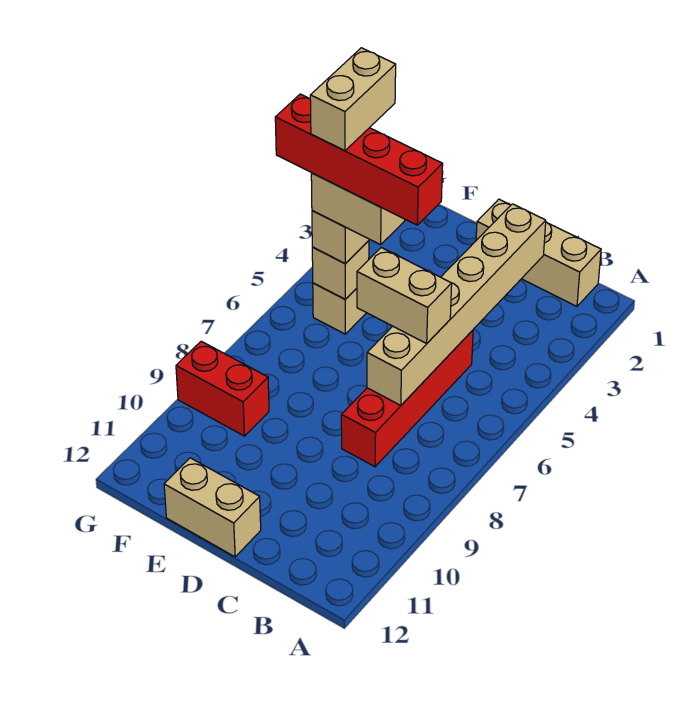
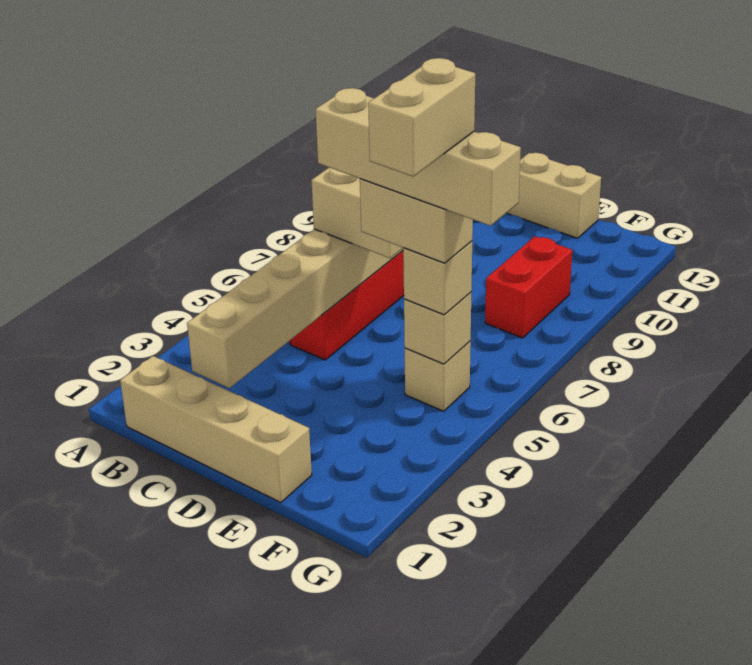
tan 1x3 brick [476,199,601,306] -> tan 1x4 brick [120,356,312,503]
red 1x4 brick [275,94,443,225] -> tan 1x4 brick [316,88,521,226]
red 1x2 brick [176,341,269,436] -> red 1x2 brick turned to [485,236,572,338]

